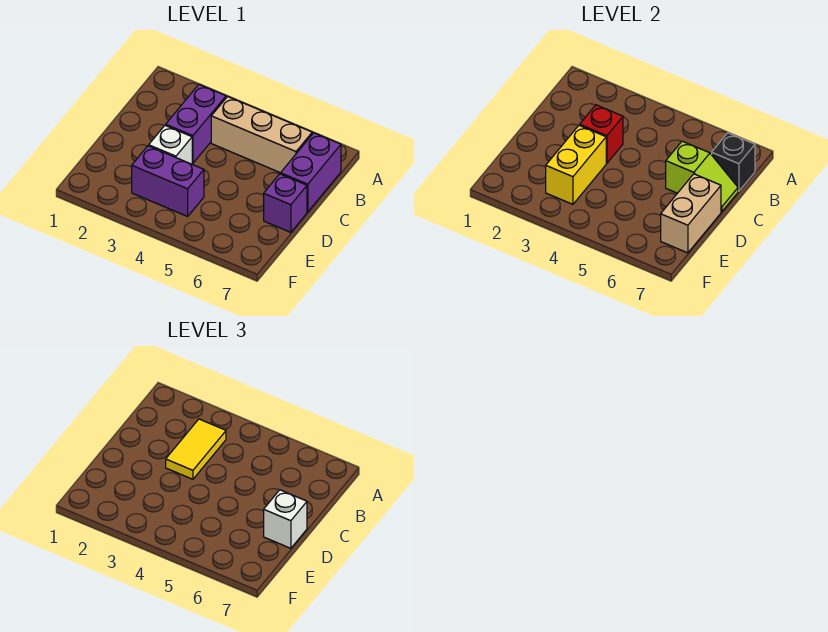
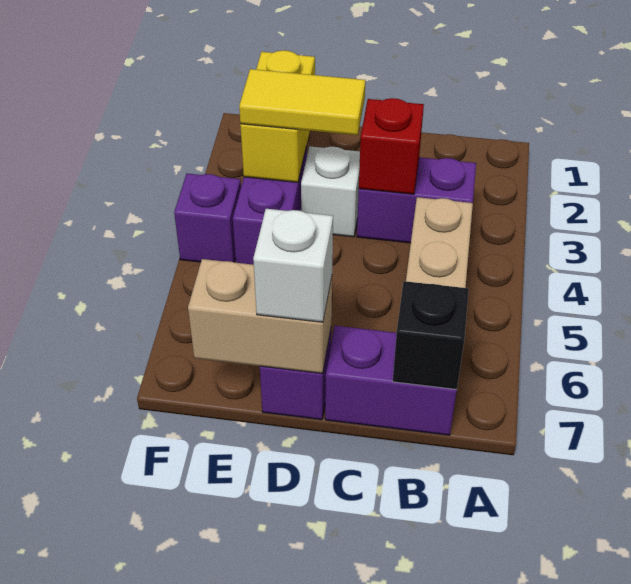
yellow 1x2 tile [166,419,226,479] -> yellow 1x2 tile moved to [239,69,365,135]
lime 1x2 slope [666,141,738,212] -> none
yellow 1x2 brick [546,125,606,204] -> yellow 1x2 brick turned to [240,50,315,182]
none -> purple 1x1 brick [174,174,241,262]

